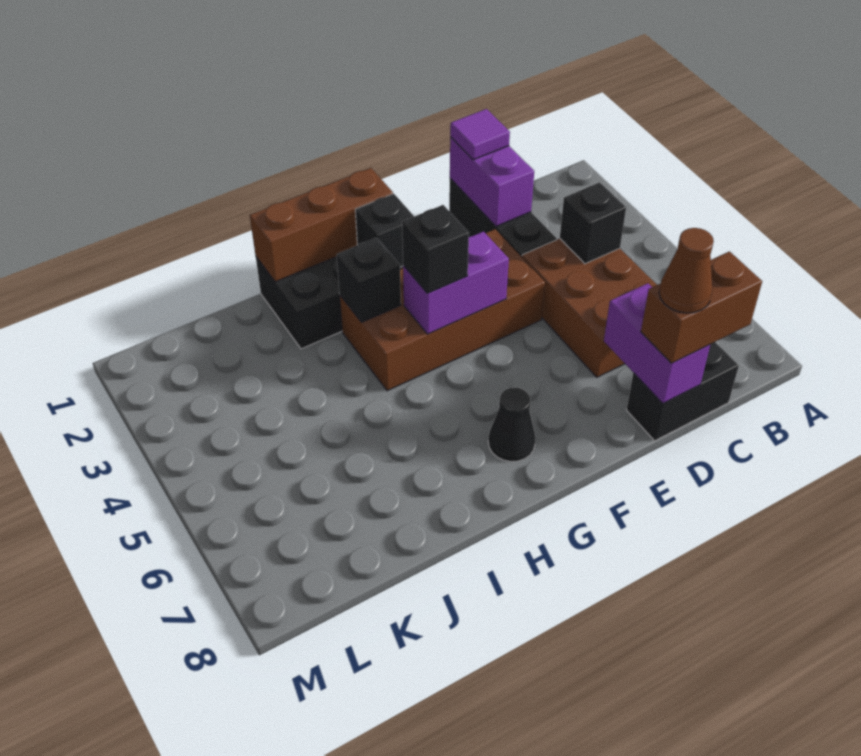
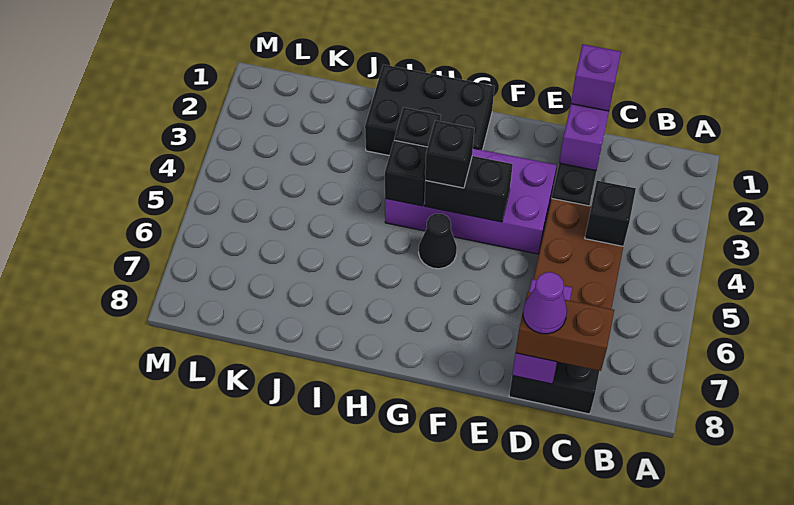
purple 1x1 tile [450,109,510,160] -> purple 1x1 brick [571,44,621,111]
brown 1x1 cone [659,228,714,313] -> purple 1x1 cone [523,272,567,334]
brown 2x4 brick [340,229,545,391] -> purple 2x4 brick [385,148,557,254]
purple 1x2 brick [403,232,509,334] -> black 1x2 brick [424,156,513,222]
brown 1x3 brick [250,168,393,282] -> none
black 1x1 brick [355,194,414,267] -> black 1x1 brick moved to [385,140,428,206]
black 1x1 cone [488,387,536,462] -> black 1x1 cone moved to [419,214,457,269]

